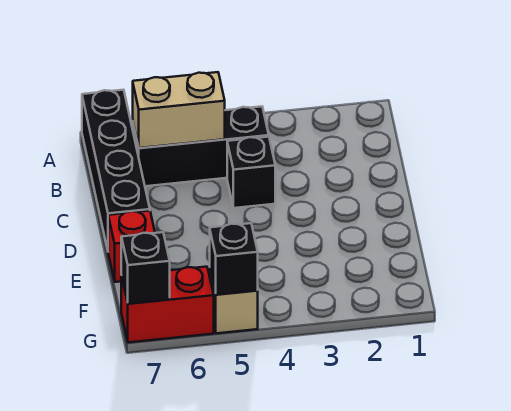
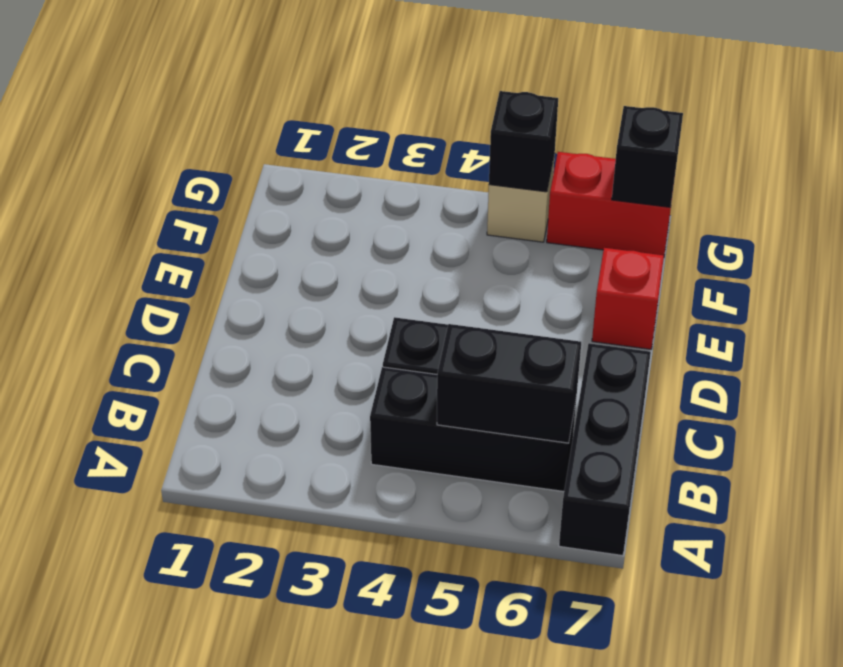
black 1x4 brick [82,90,150,250] -> black 1x3 brick [559,343,651,556]
tan 1x2 brick [133,72,225,148] -> black 1x2 brick [437,324,581,443]

